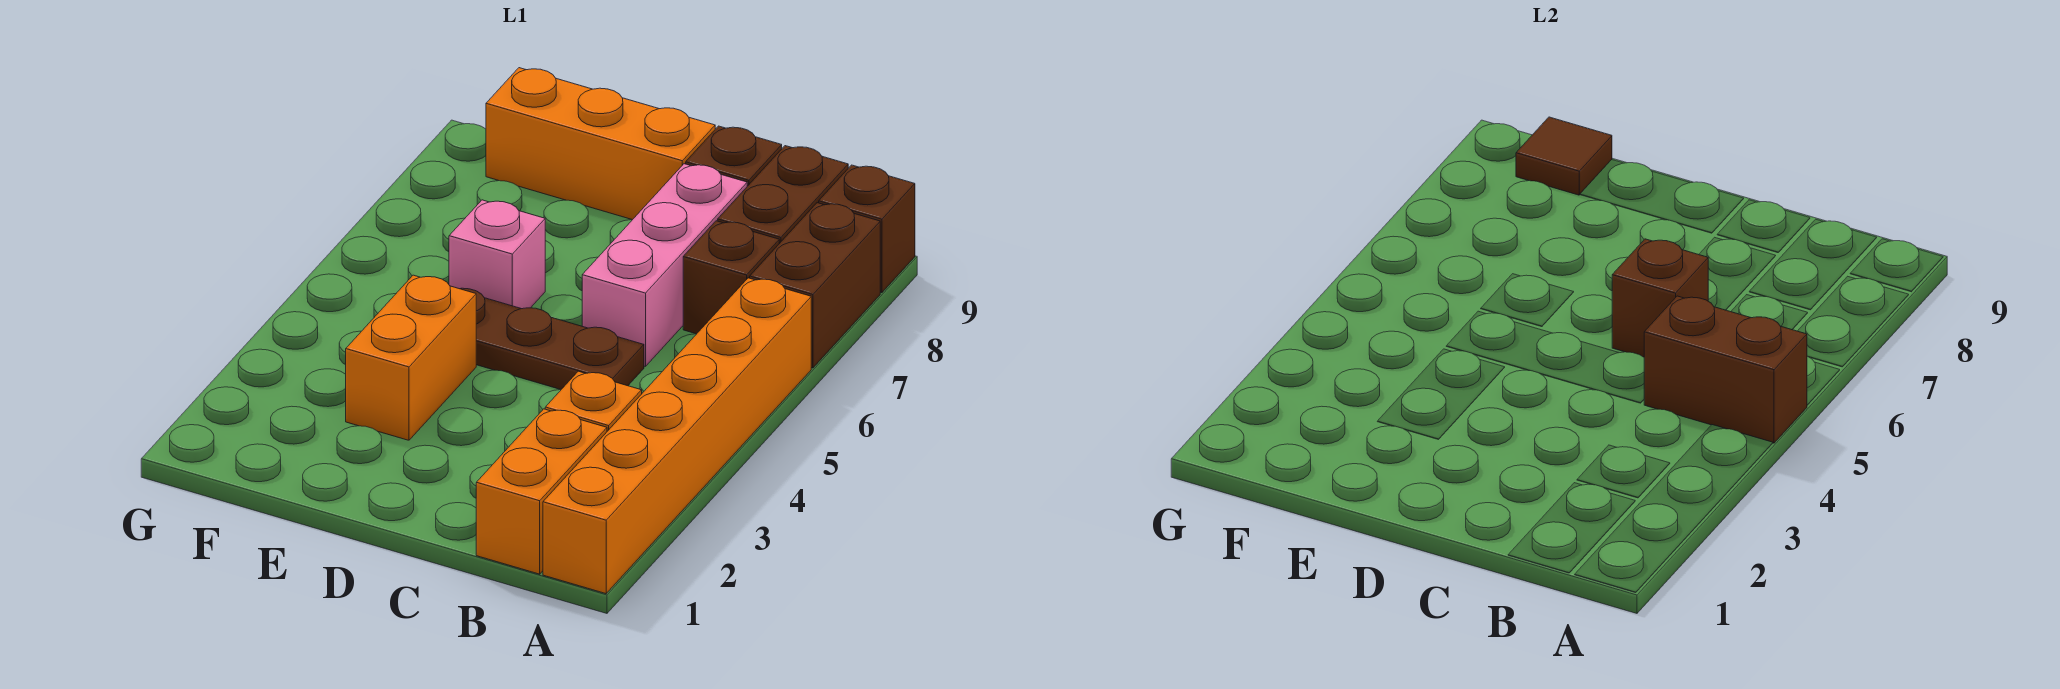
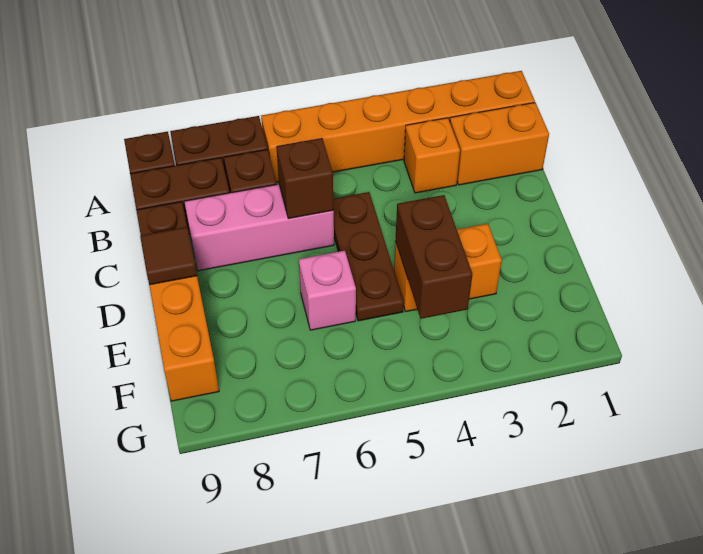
brown 1x2 brick [1644,296,1807,443] -> brown 1x2 brick moved to [395,195,472,319]
brown 1x1 tile [1516,117,1612,195] -> brown 1x1 tile moved to [140,227,197,285]

